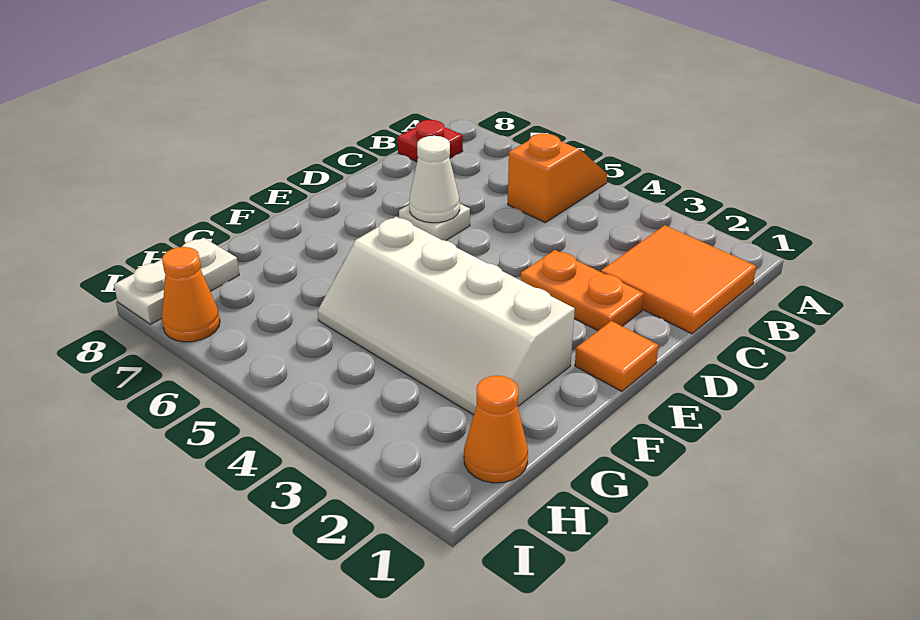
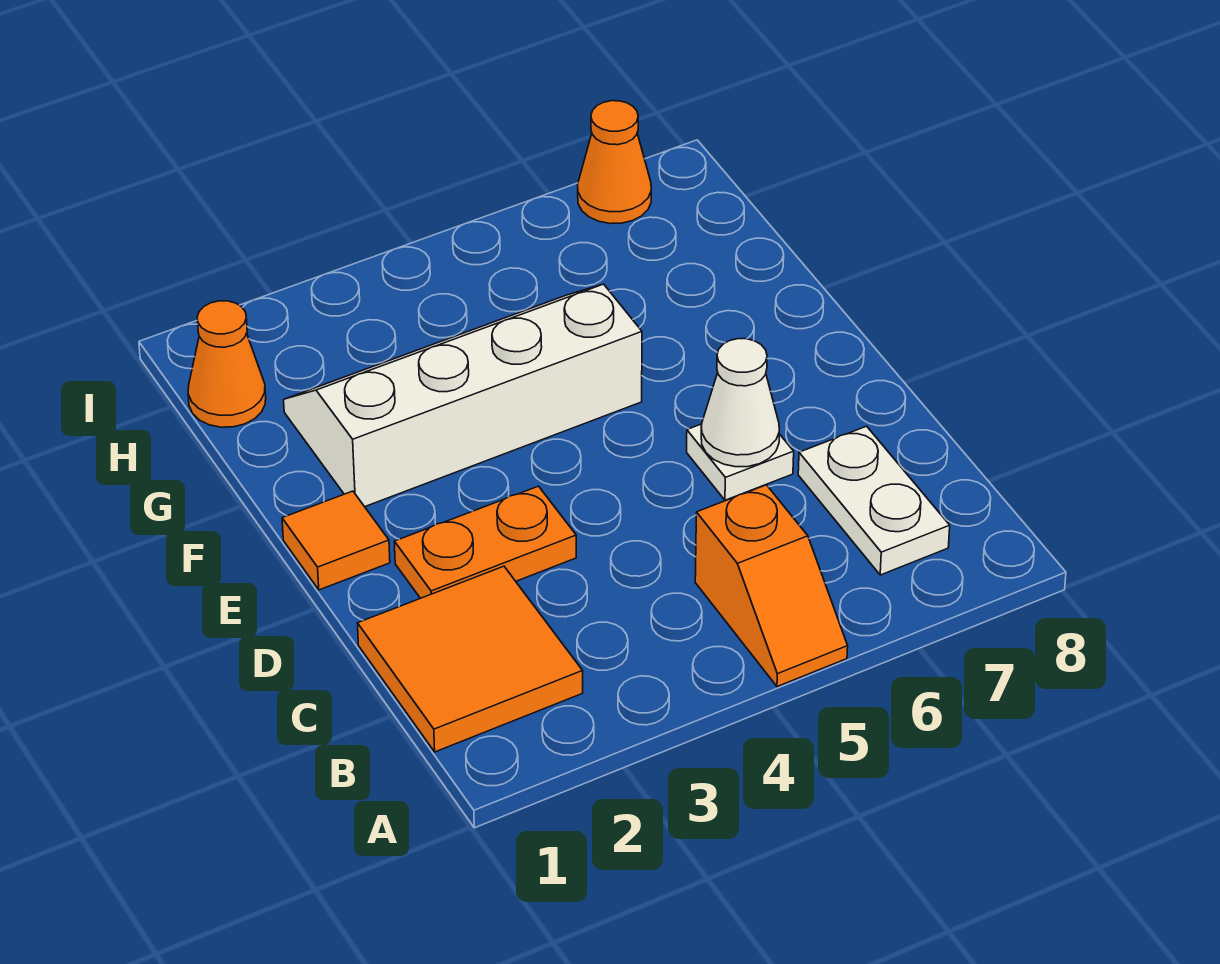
red 1x1 plate [398,120,463,162] -> none
white 1x2 plate [114,238,239,324] -> white 1x2 plate moved to [798,426,950,575]

